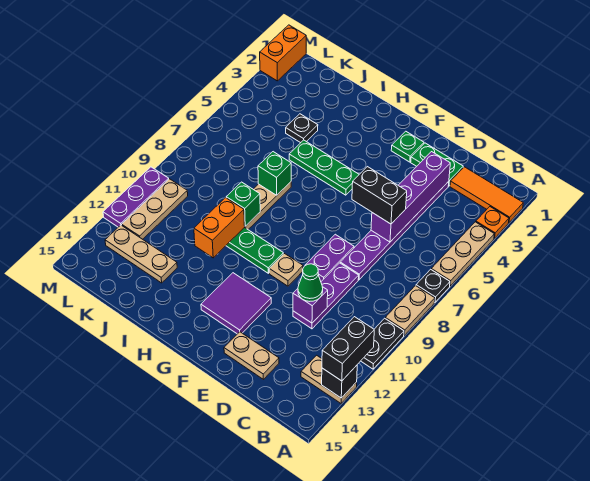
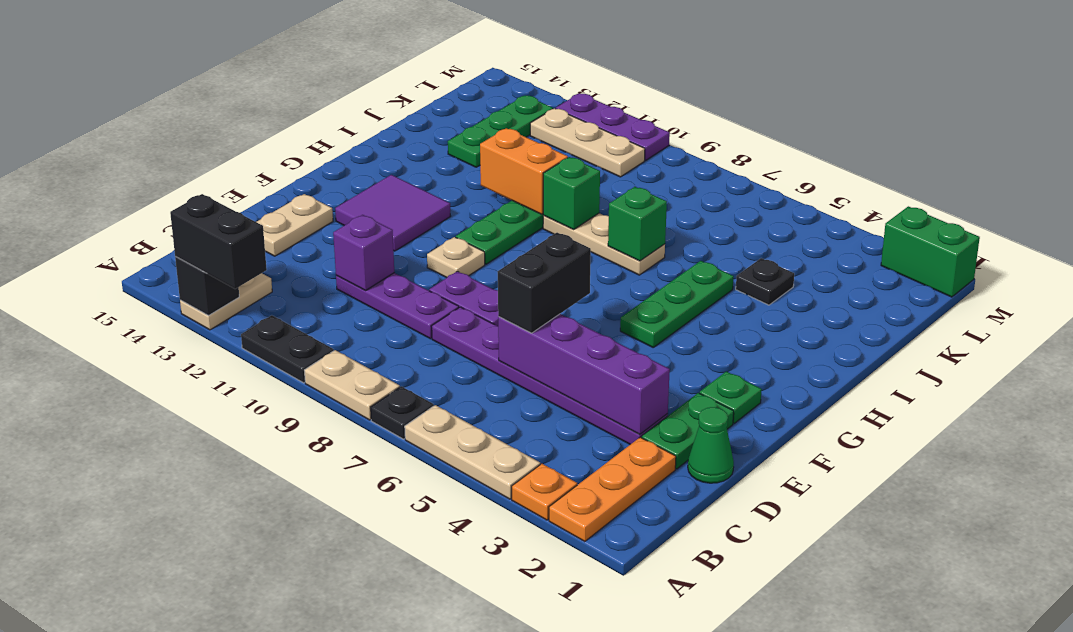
orange 1x3 tile [450,167,523,223] -> orange 1x3 plate [549,437,676,542]
green 1x1 cone [298,264,323,301] -> green 1x1 cone moved to [688,407,734,483]
tan 1x3 plate [105,225,177,283] -> green 1x3 plate [448,96,553,167]
orange 1x2 brick [260,25,306,81] -> green 1x2 brick [881,206,980,297]

